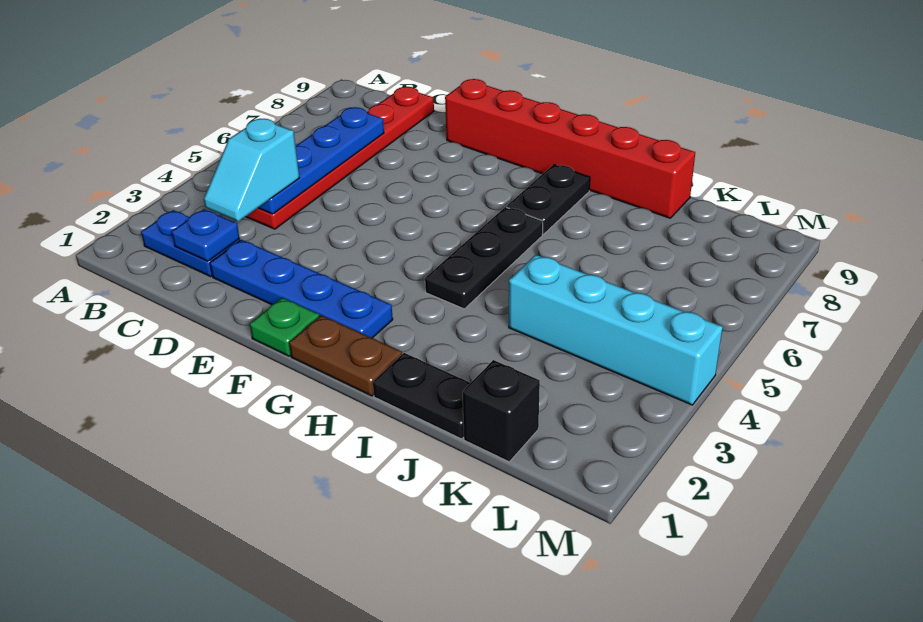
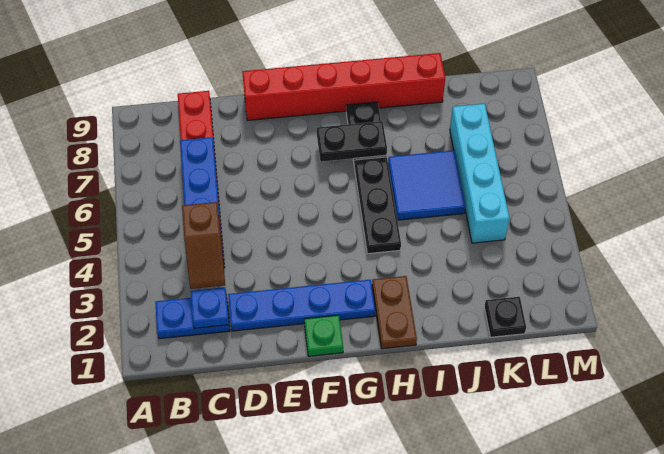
cyan 1x2 slope [204,119,299,222] -> brown 1x2 slope [182,202,225,289]
brown 1x2 plate [289,315,402,396] -> brown 1x2 plate turned to [372,276,417,349]
black 1x2 plate [373,353,470,439] -> black 1x2 plate moved to [317,121,387,162]
none -> blue 2x2 tile [388,150,465,220]
cyan 1x4 brick [509,255,723,405] -> cyan 1x4 brick turned to [450,104,509,243]
black 1x1 brick [463,360,540,462] -> black 1x1 plate [484,297,526,337]

